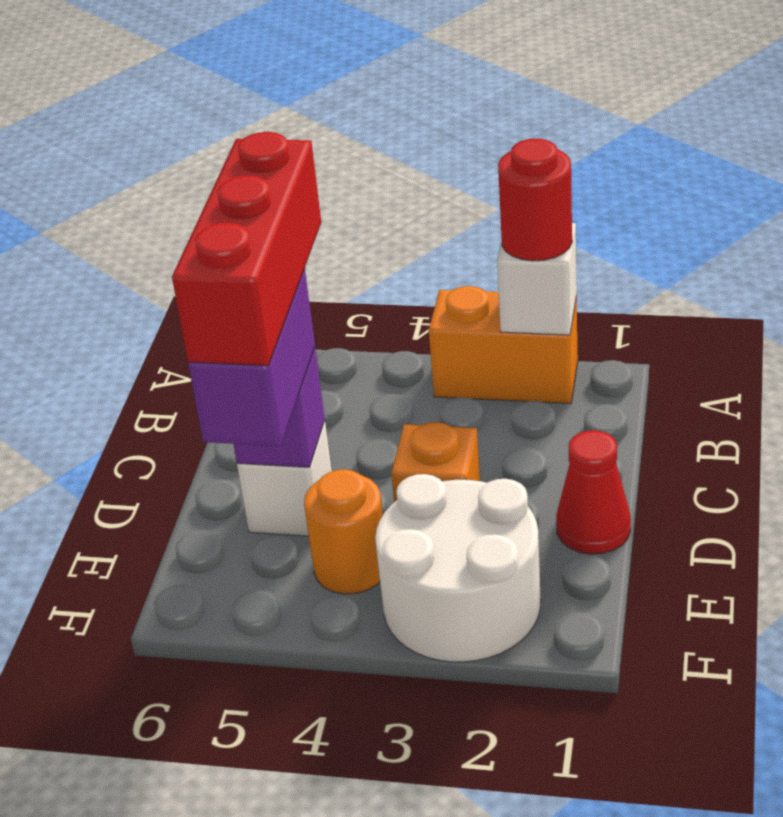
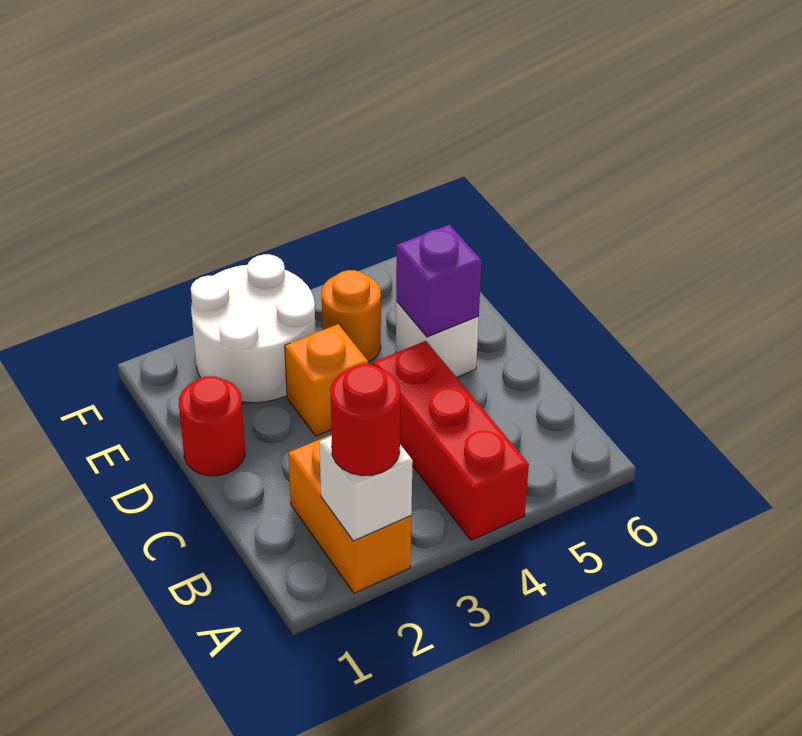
orange 1x2 brick [429,286,578,404] -> orange 1x2 brick turned to [288,434,411,593]
red 1x3 brick [172,132,321,366] -> red 1x3 brick moved to [373,341,529,540]
red 1x1 cone [556,430,631,554] -> red 1x1 round brick [179,376,245,476]
purple 1x2 brick [188,269,315,446] -> none

